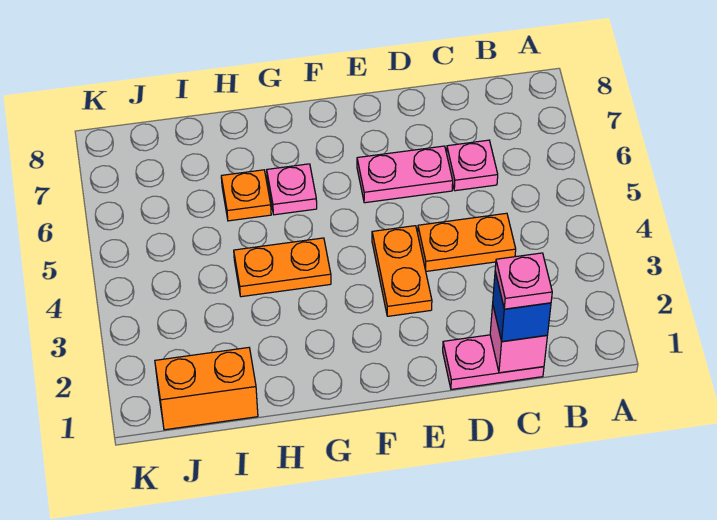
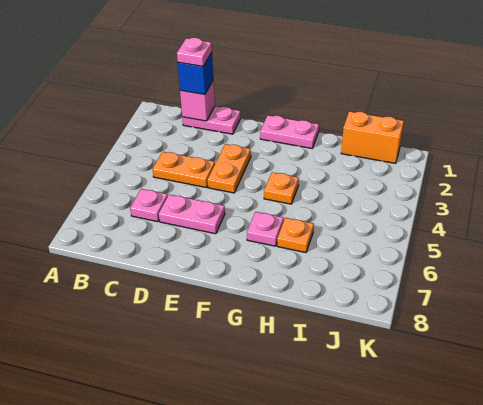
none -> pink 1x2 plate [260,115,319,148]
orange 1x2 plate [234,238,331,297] -> orange 1x1 plate [264,172,299,204]

